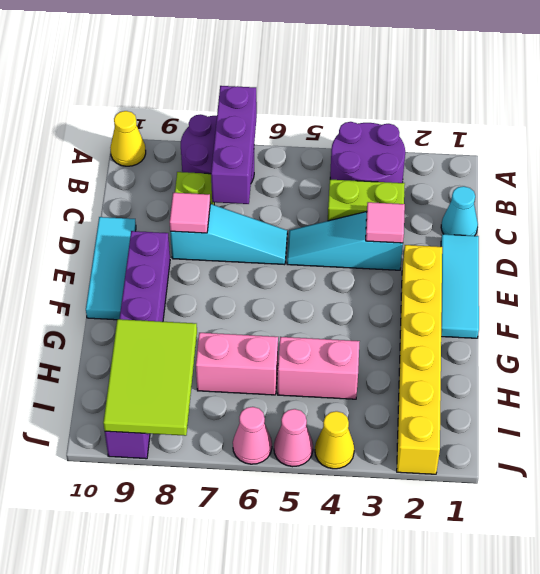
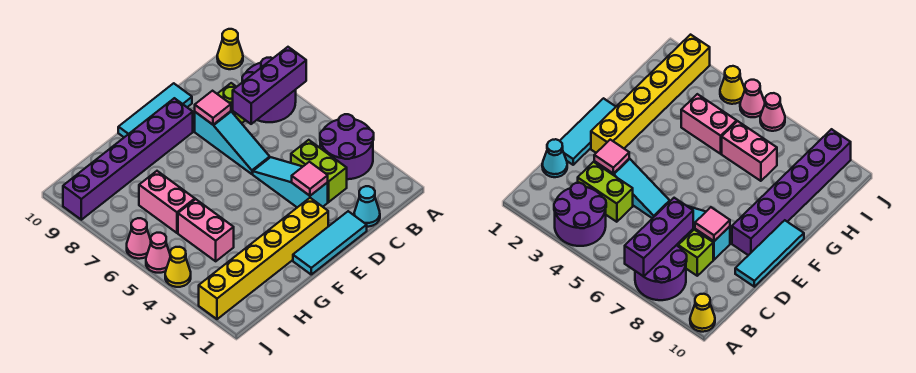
lime 2x3 tile [103,319,197,436] -> none

